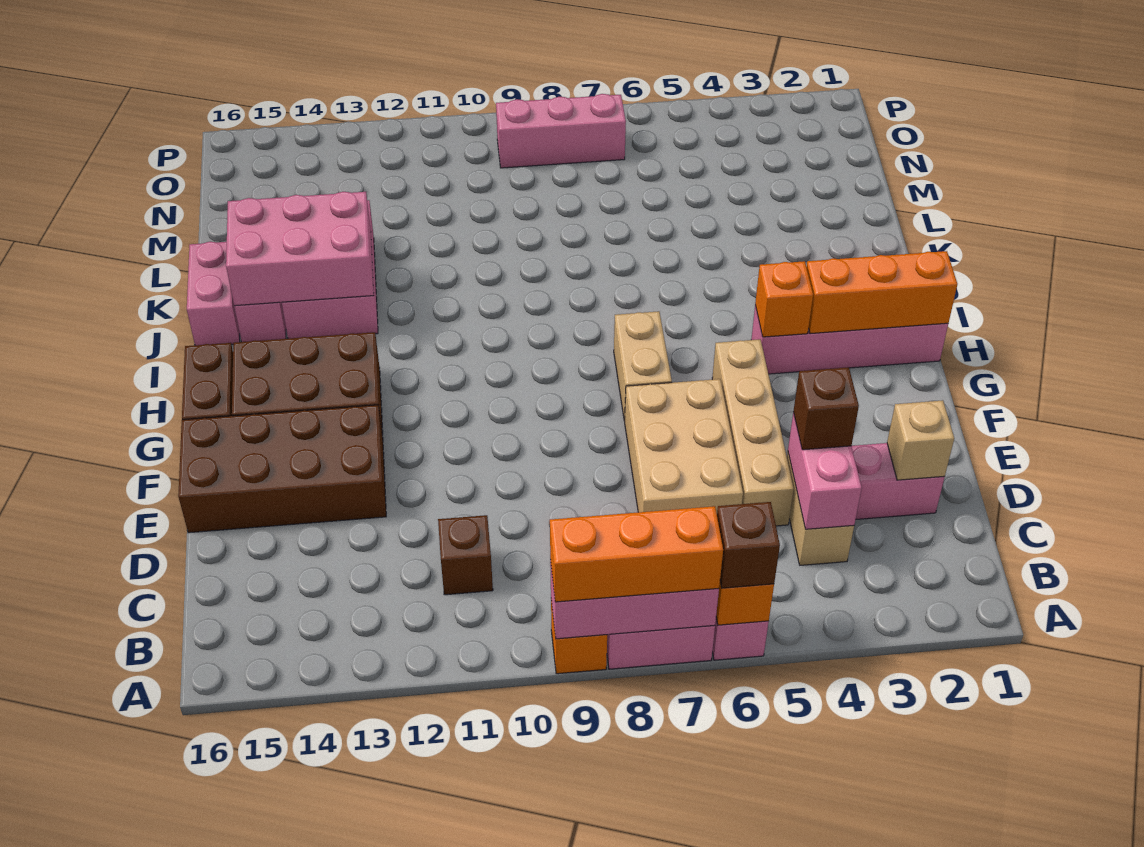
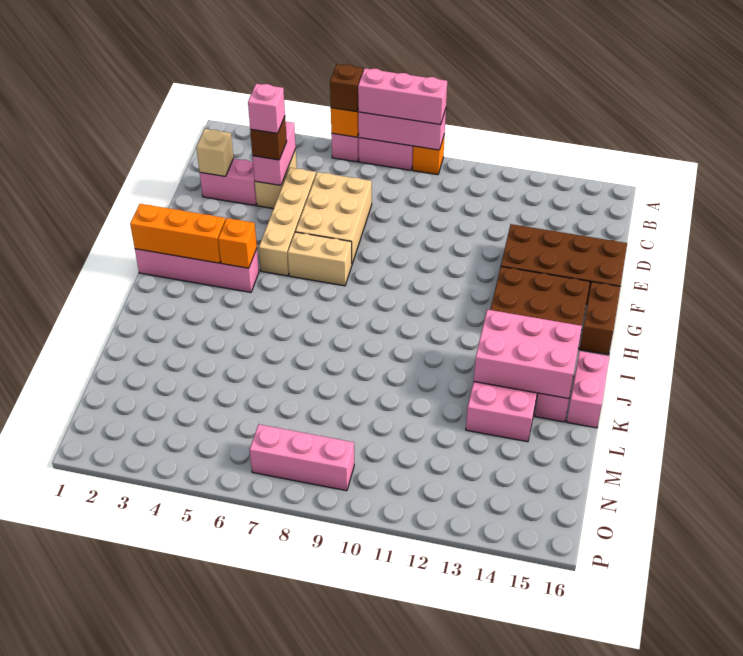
orange 1x3 brick [550,506,723,602] -> pink 1x3 brick [358,68,447,125]
brown 1x1 brick [438,515,493,595] -> none
none -> pink 1x1 brick [248,84,285,133]
tan 1x2 brick [614,311,672,421] -> tan 1x2 brick turned to [288,232,352,286]

